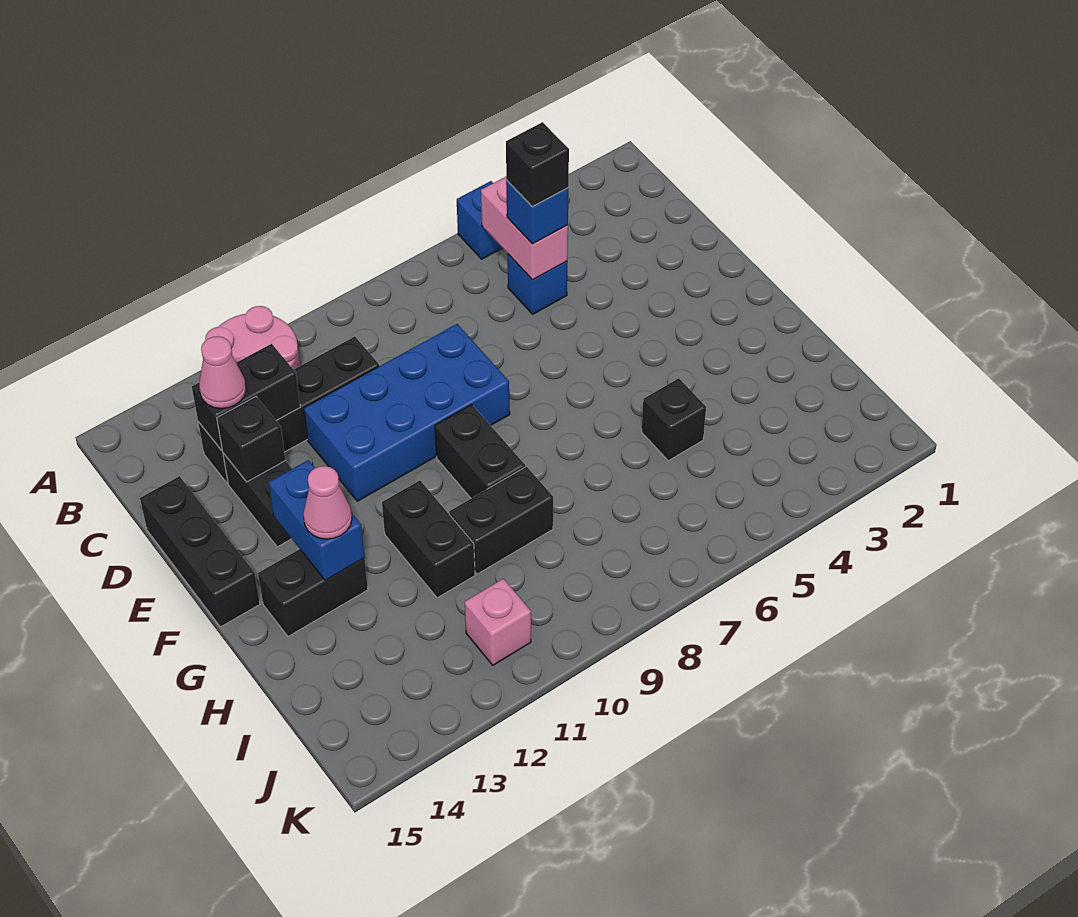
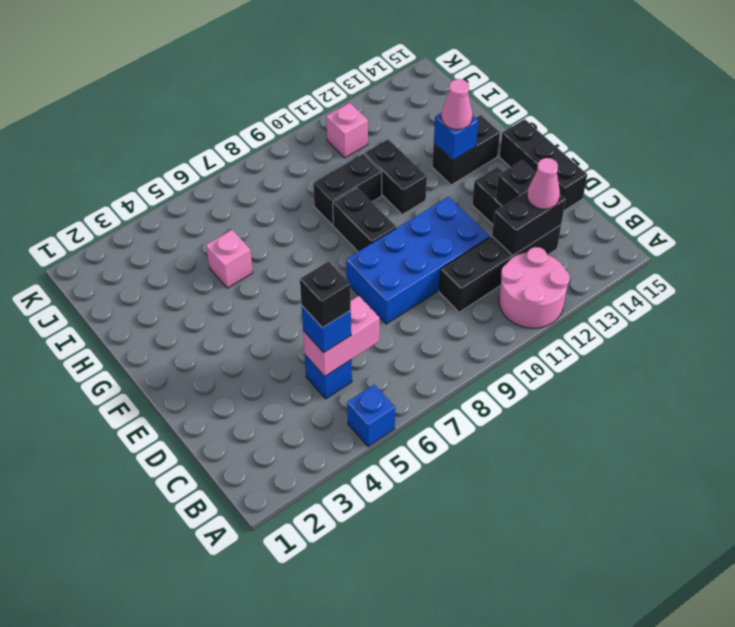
pink 1x2 brick [481,177,568,280] -> pink 1x2 brick turned to [303,296,380,376]
blue 1x2 brick [269,460,365,580] -> blue 1x1 brick [434,113,478,160]
black 1x1 brick [642,378,706,461] -> pink 1x1 brick [206,230,253,288]

